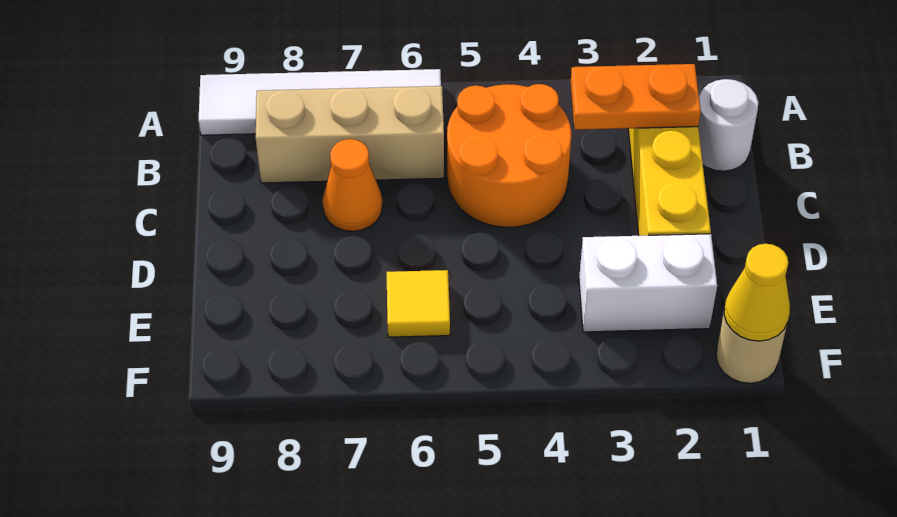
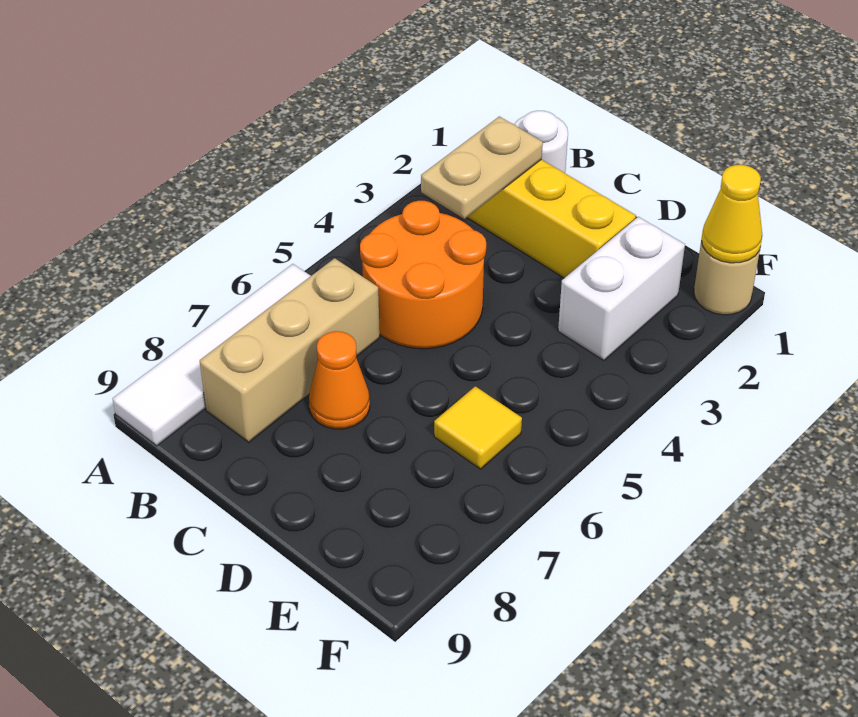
orange 1x2 plate [571,64,701,130] -> tan 1x2 plate [421,116,543,219]

